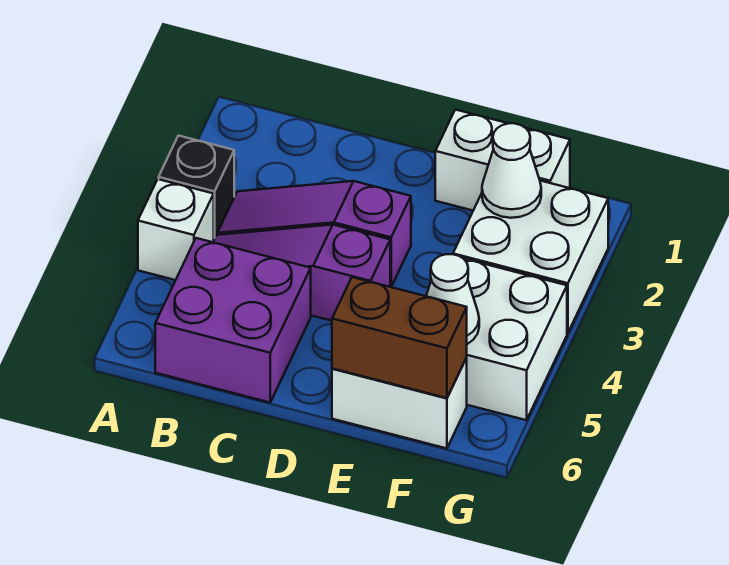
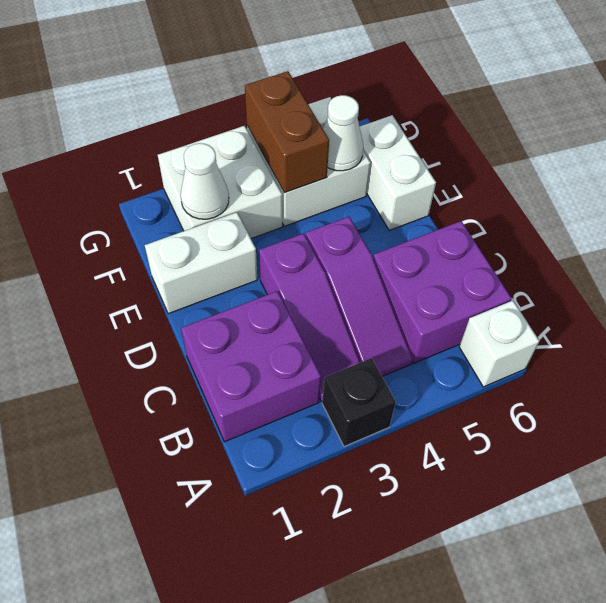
white 1x1 brick [138,179,214,280] -> white 1x1 brick moved to [459,301,539,387]
none -> purple 2x2 brick [181,291,321,442]
white 1x2 brick [435,110,570,210] -> white 1x2 brick turned to [145,212,257,314]
brown 1x2 brick [332,277,467,398] -> brown 1x2 brick moved to [245,71,329,193]

